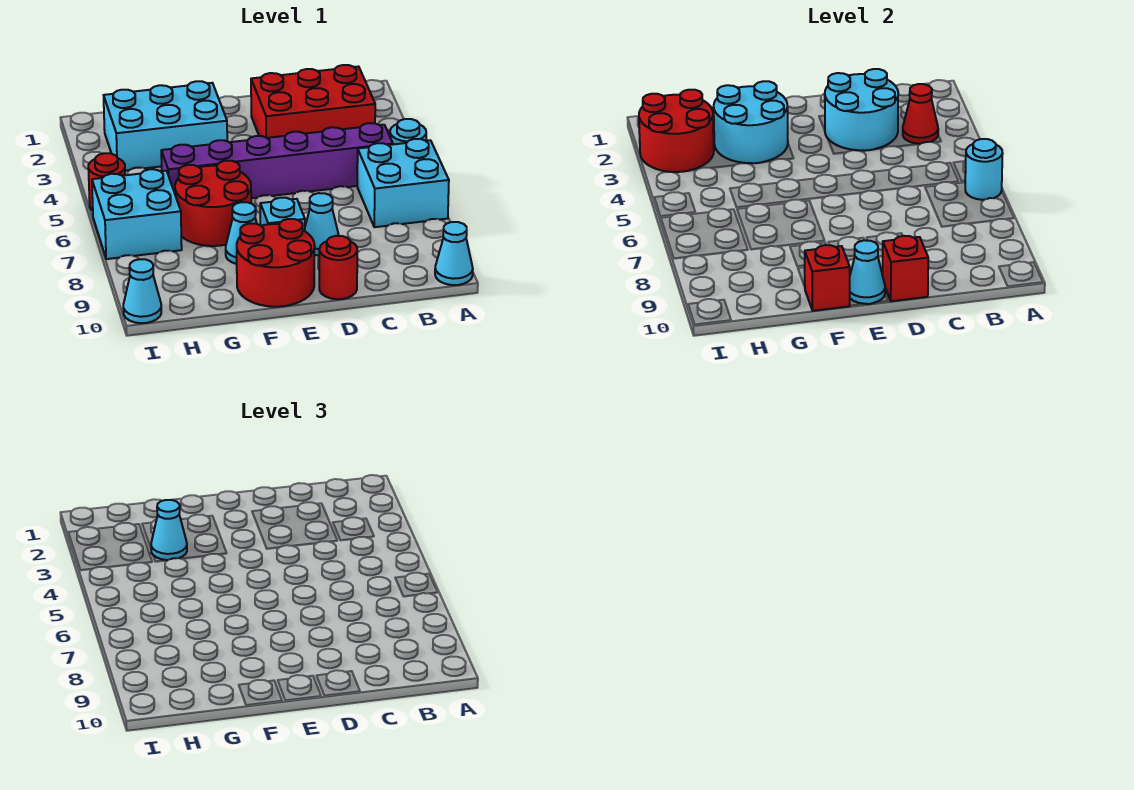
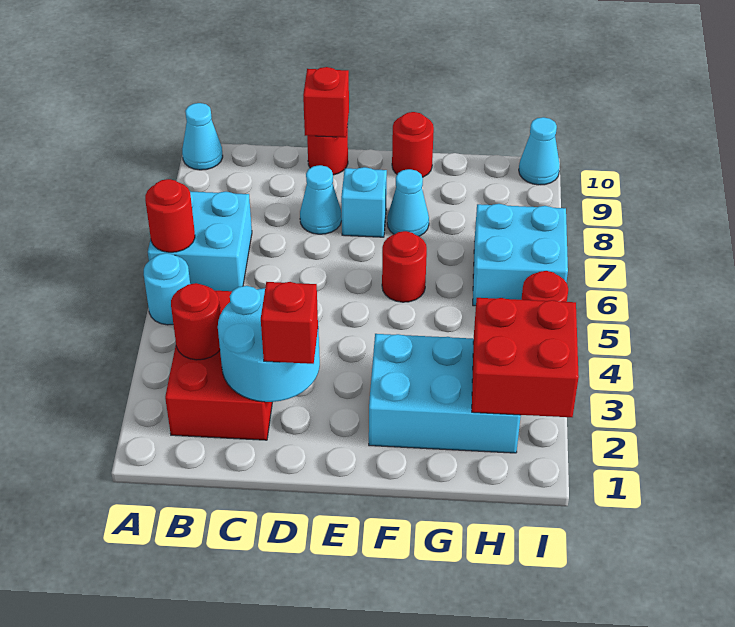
cyan 1x1 round brick [965,139,1003,200] -> red 1x1 round brick [145,179,195,252]
red 2x3 brick [251,65,375,138] -> red 2x3 brick turned to [165,290,272,440]
red 1x1 cone [903,84,938,144] -> red 1x1 round brick [171,283,220,360]
purple 1x6 brick [161,123,393,198] -> none
red 2x2 round brick [237,219,315,307] -> red 1x1 round brick [392,112,434,177]
cyan 1x1 cone [850,240,885,304] -> none
cyan 2x2 round brick [714,81,788,163] -> none
red 2x2 round brick [175,161,251,246] -> red 1x1 round brick [382,231,427,302]
red 1x1 brick [804,245,850,311] -> red 1x1 brick moved to [261,282,318,364]
cyan 1x1 cone [151,500,187,560] -> none
red 2x2 round brick [639,90,714,172] -> red 2x2 brick [472,298,579,417]

